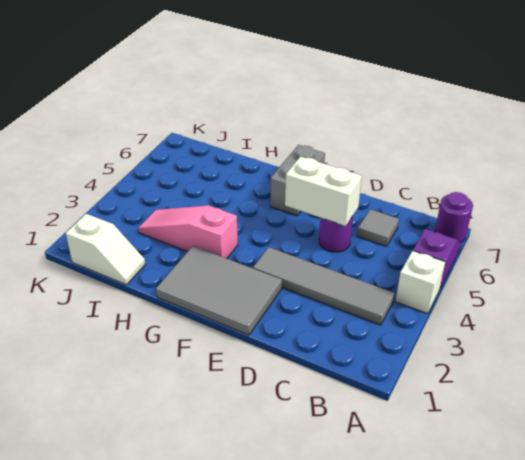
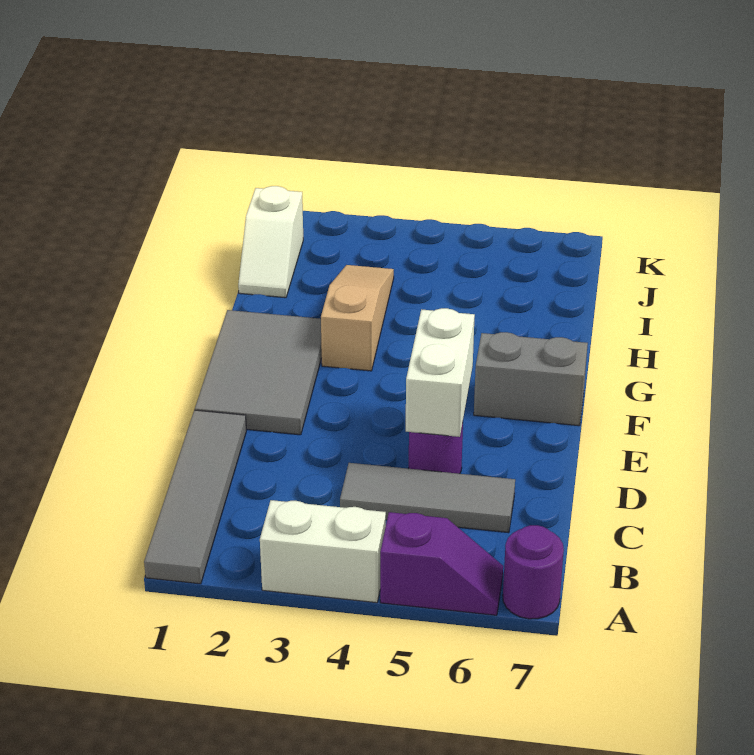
white 1x1 brick [396,251,445,314] -> white 1x2 brick [260,500,386,603]
grey 1x4 tile [253,247,395,325] -> grey 1x4 tile moved to [144,410,246,584]
grey 1x1 tile [357,209,399,246] -> grey 1x3 tile [340,463,515,533]
pink 1x3 slope [138,205,238,258] -> tan 1x3 slope [321,265,394,371]

